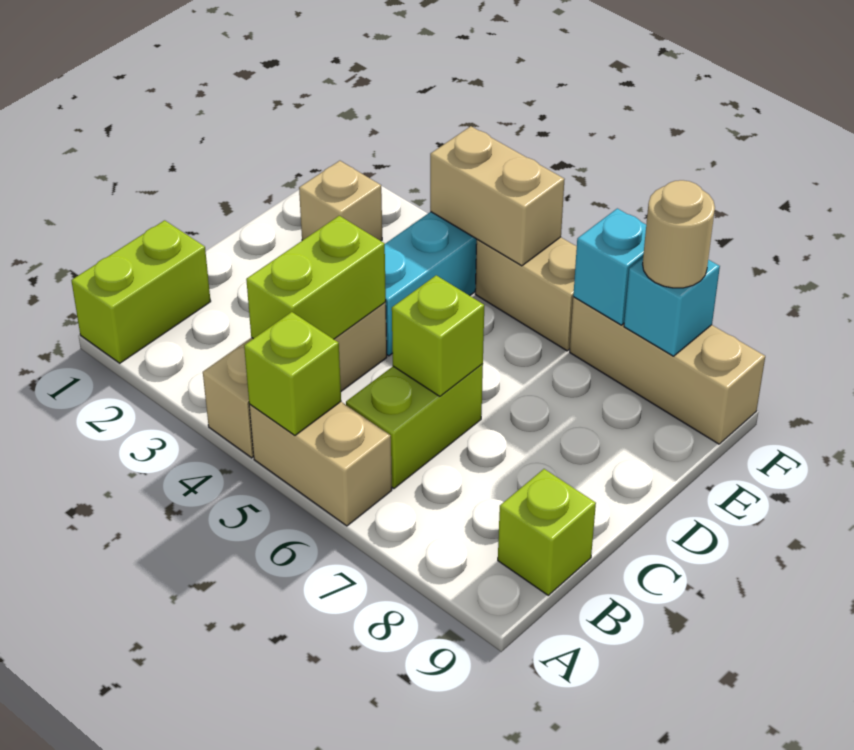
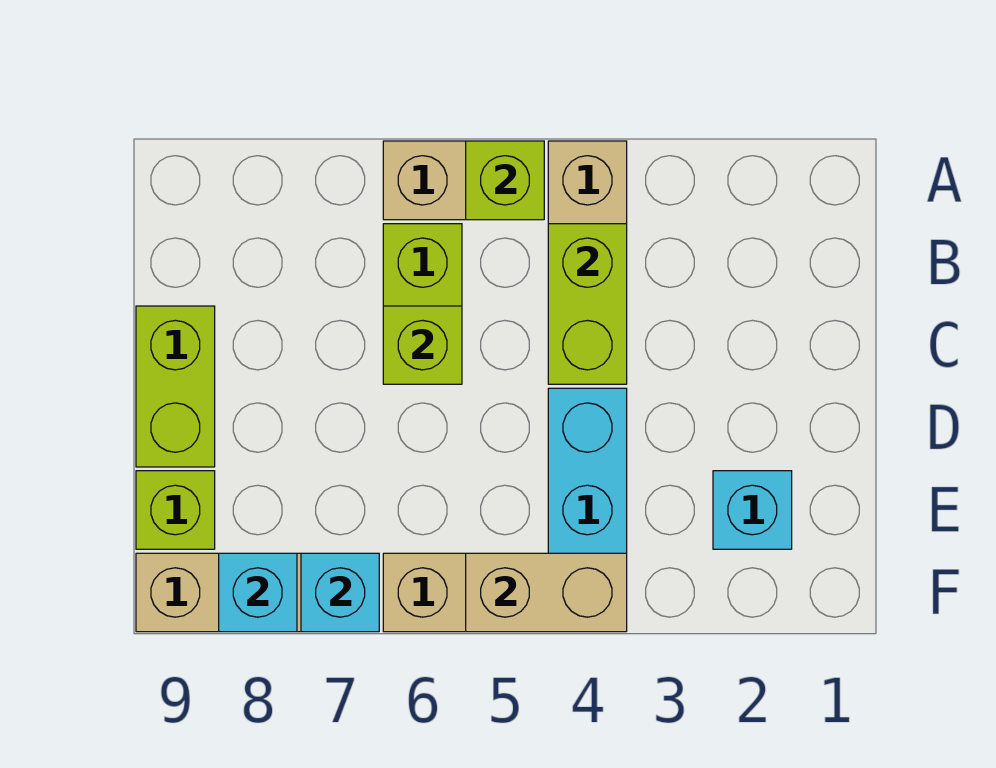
lime 1x2 brick [71,220,211,363] -> lime 1x2 brick moved to [136,306,215,467]
lime 1x1 brick [498,469,596,595] -> lime 1x1 brick moved to [136,471,215,549]
tan 1x1 brick [299,161,382,241] -> cyan 1x1 brick [713,471,792,549]
tan 1x1 round brick [643,180,715,288] -> none

